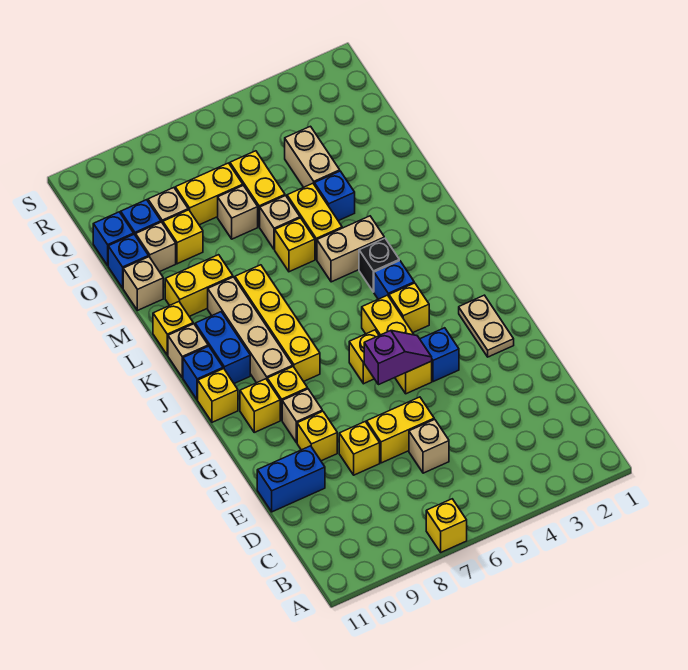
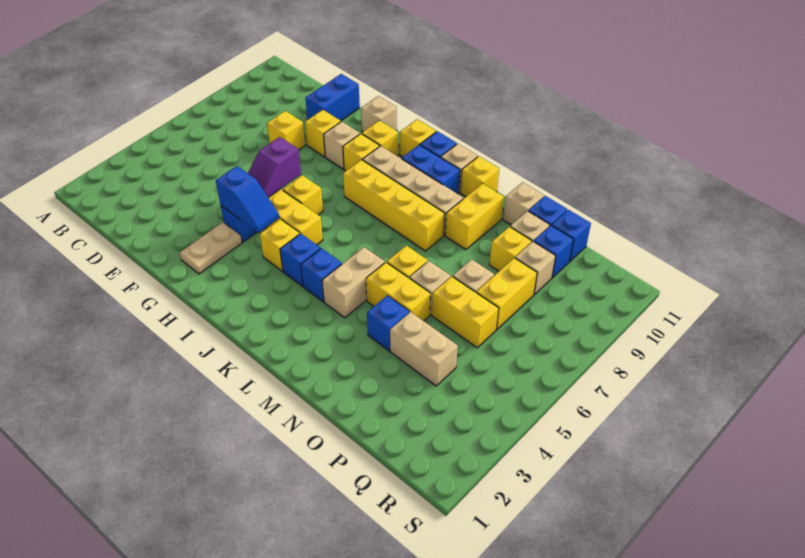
yellow 1x1 brick [426,499,467,552] -> none
tan 1x1 brick [409,419,449,473] -> tan 1x1 brick moved to [361,96,397,132]
yellow 1x2 brick [367,397,434,463] -> none
tan 1x2 plate [459,295,514,357] -> tan 1x2 plate turned to [180,222,242,274]
none -> blue 1x2 slope [216,166,279,233]
black 1x1 brick [359,238,399,292] -> blue 1x1 brick [301,248,342,302]

